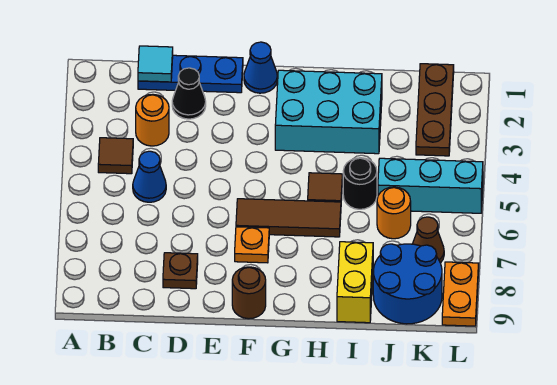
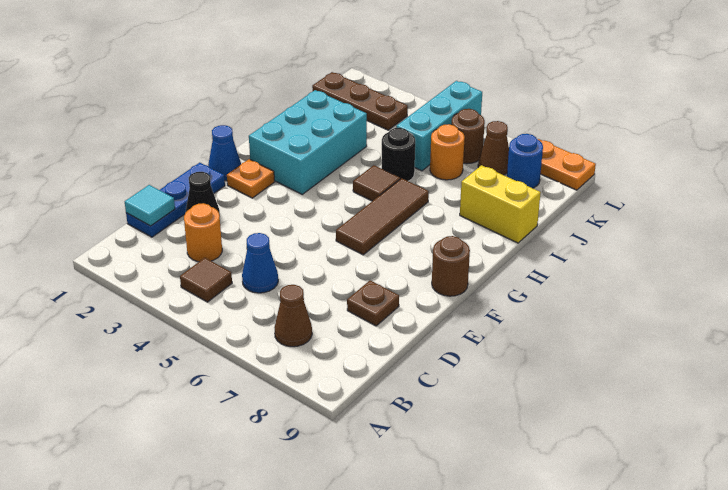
none -> brown 1x1 cone [274,285,312,347]
orange 1x1 plate [235,227,269,263] -> orange 1x1 plate moved to [227,159,274,198]
blue 2x2 round brick [373,244,442,324] -> blue 1x1 round brick [507,134,543,188]
none -> brown 1x1 round brick [451,109,485,164]

